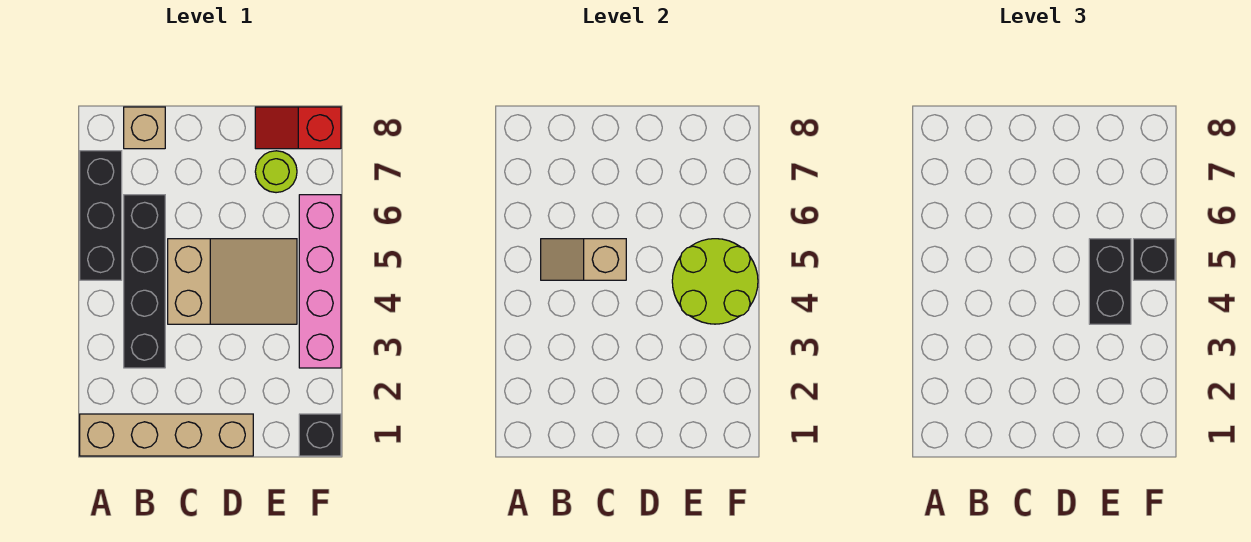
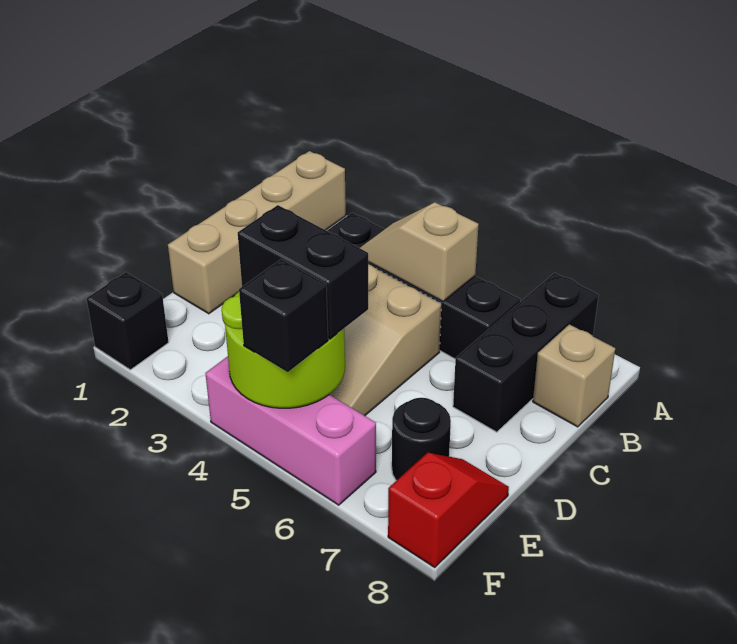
black 1x3 brick [80,151,122,280] -> black 1x3 brick turned to [453,273,599,432]
tan 1x2 slope [541,239,626,280] -> tan 1x2 slope turned to [360,202,479,302]
lime 1x1 round brick [255,151,297,193] -> black 1x1 round brick [392,398,451,481]
pink 1x4 brick [299,195,341,368] -> pink 1x3 brick [205,356,376,505]

